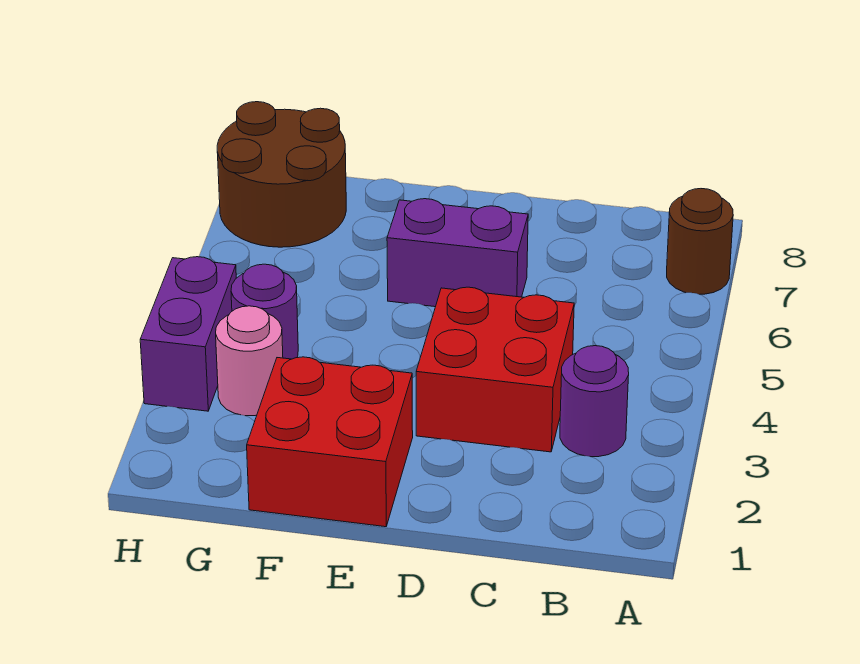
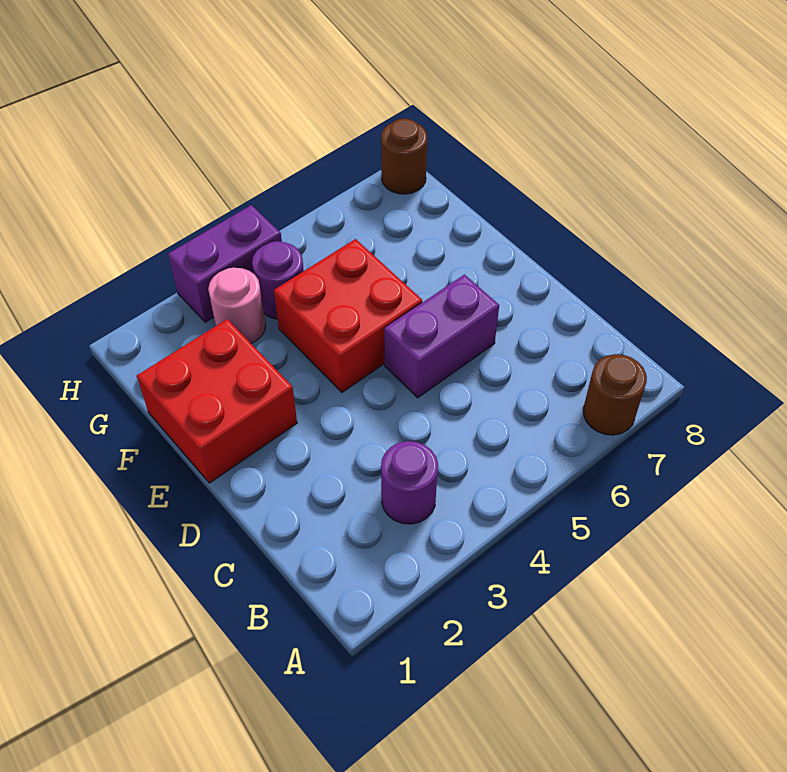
red 2x2 brick [416,287,574,452] -> red 2x2 brick moved to [274,239,422,392]
purple 1x2 brick [387,199,528,307] -> purple 1x2 brick turned to [384,275,499,398]
brown 2x2 round brick [217,102,346,247] -> brown 1x1 round brick [381,118,427,194]

